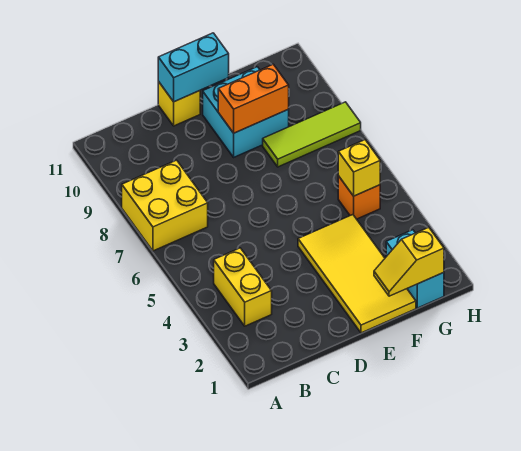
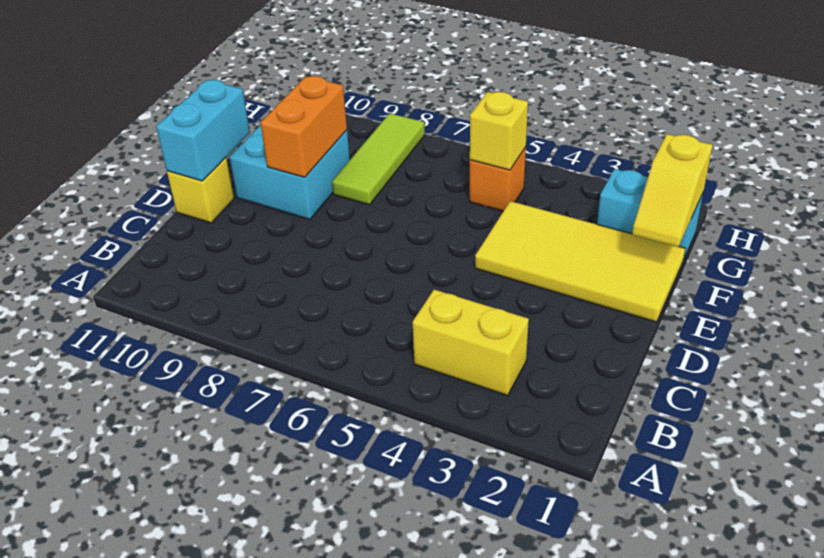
yellow 2x2 brick [122,160,208,251] -> none

